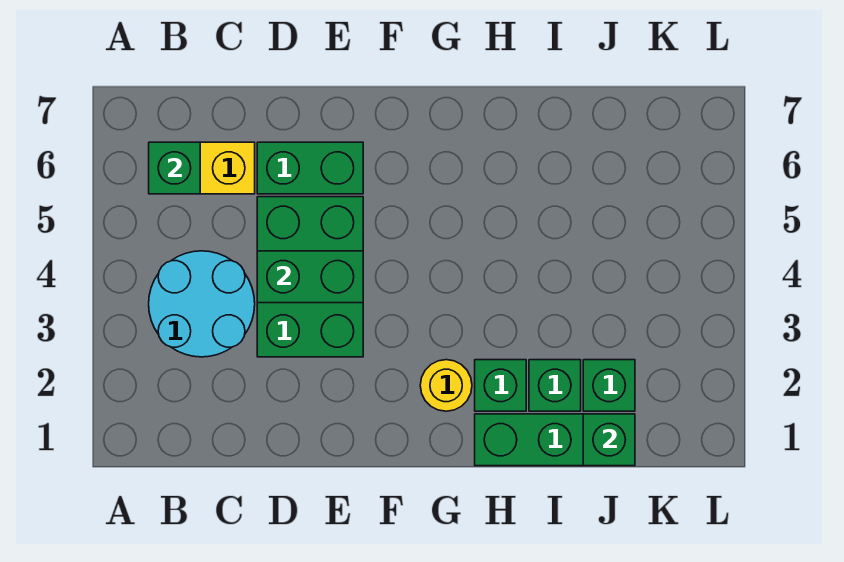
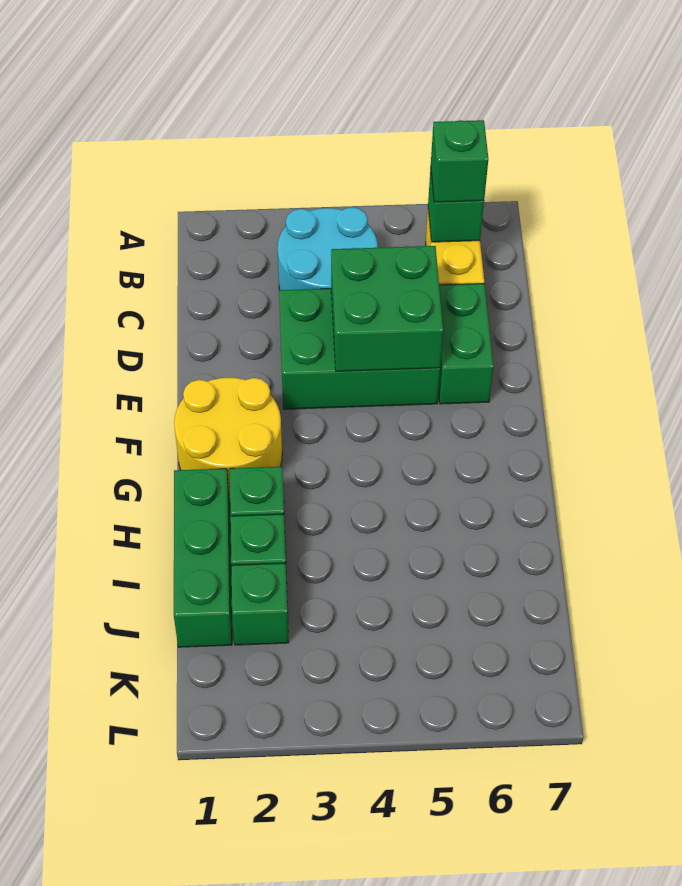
green 1x2 brick [257,251,363,303] -> green 2x2 brick [331,246,443,371]
yellow 1x1 round brick [420,360,472,411] -> yellow 2x2 round brick [174,378,282,499]
green 1x1 brick [583,414,635,466] -> green 1x1 brick moved to [431,120,488,202]

